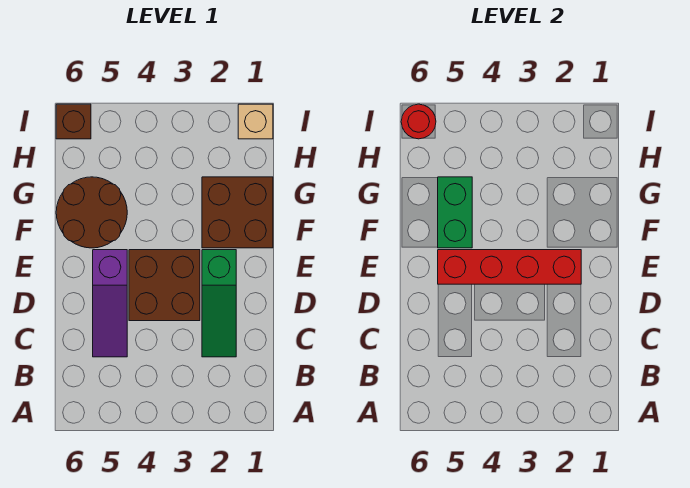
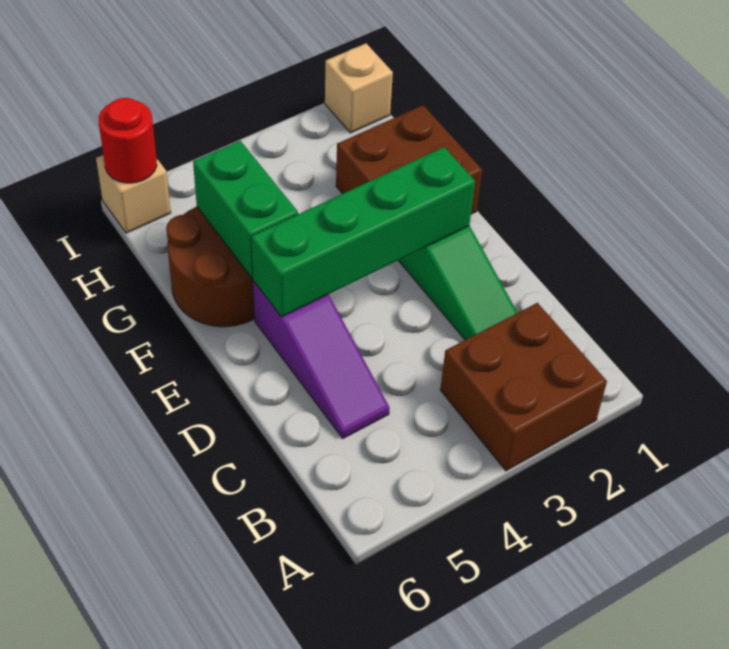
brown 2x2 brick [129,250,200,321] -> brown 2x2 brick moved to [440,303,607,471]
red 1x4 brick [438,250,581,284] -> green 1x4 brick [251,147,475,317]
brown 1x1 brick [56,104,91,139] -> tan 1x1 brick [96,155,171,233]

